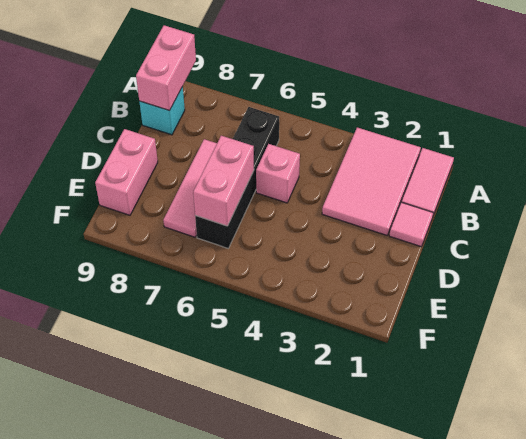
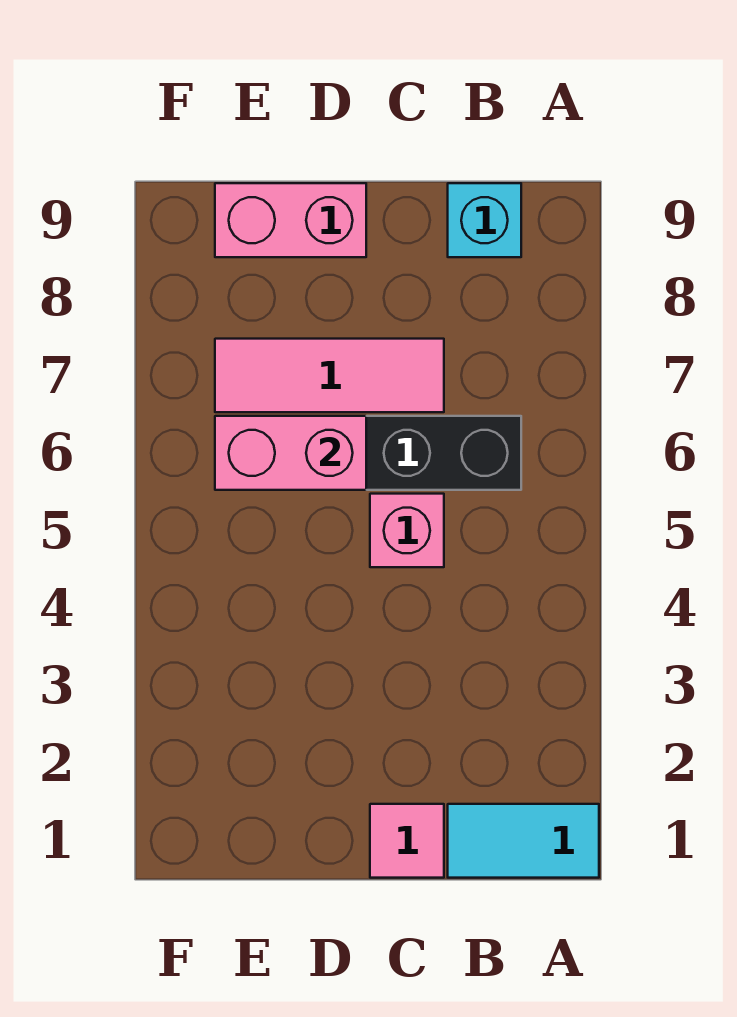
pink 1x2 tile [401,148,454,218] -> cyan 1x2 tile [448,804,599,878]
pink 2x3 tile [322,128,421,235] -> none
pink 1x2 brick [136,25,196,111] -> none

